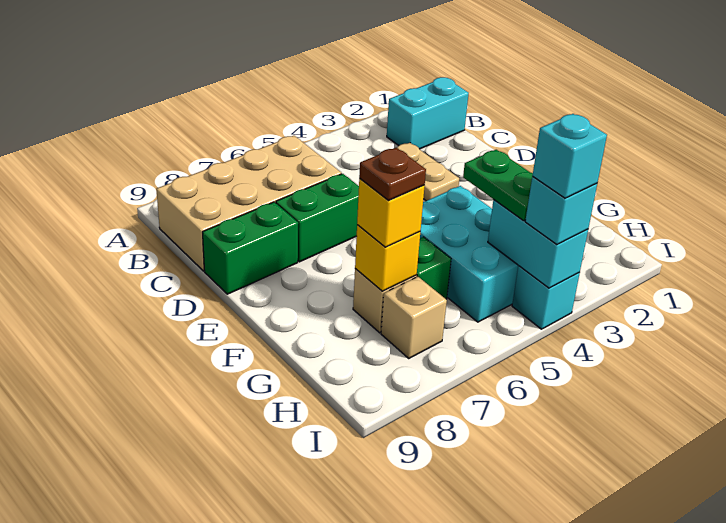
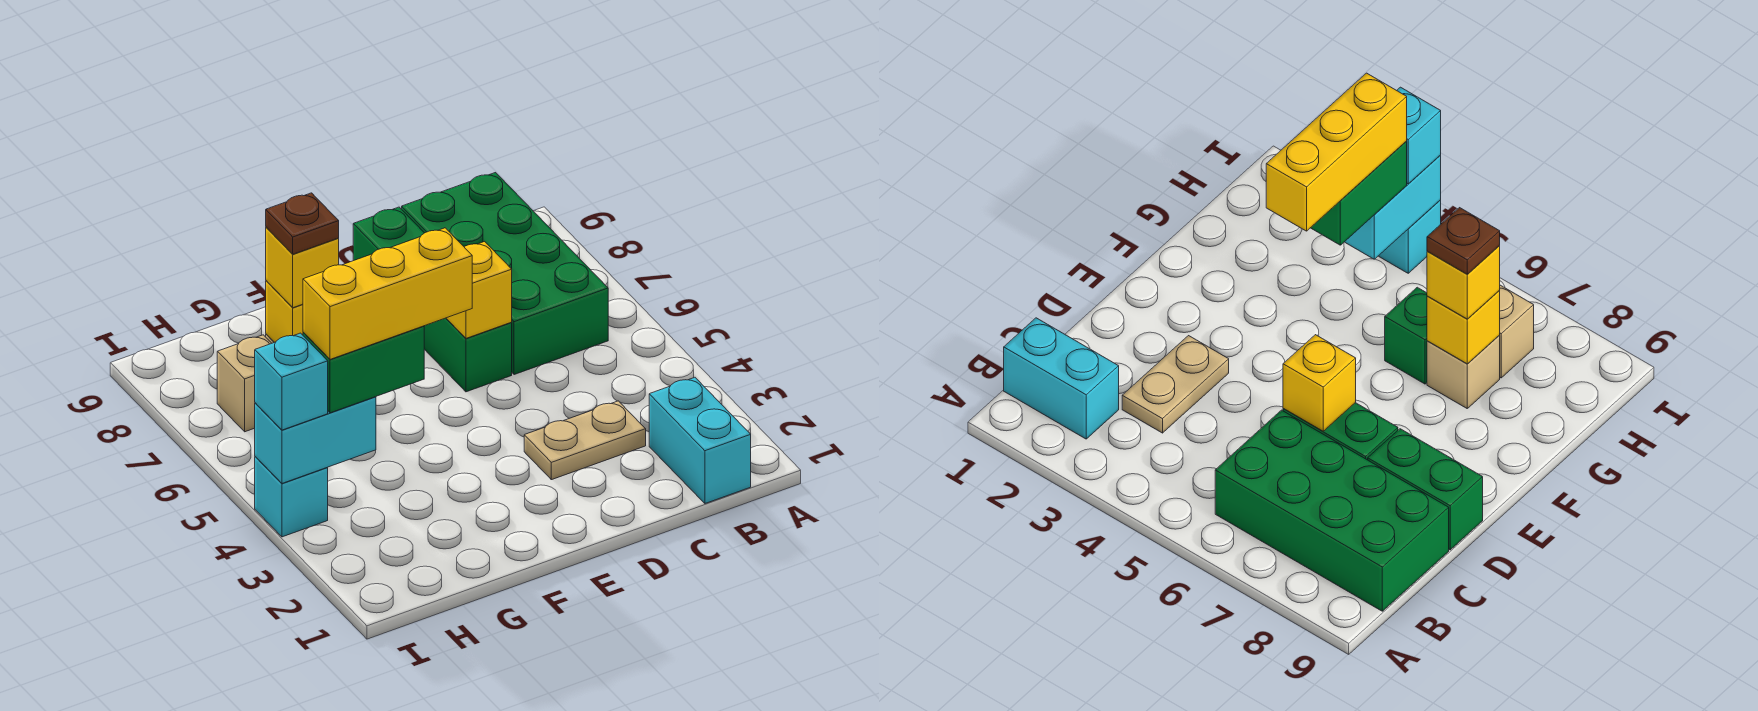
tan 2x4 brick [156,136,342,271] -> green 2x4 brick [402,173,608,375]
none -> yellow 1x1 brick [446,242,512,338]
cyan 2x3 brick [420,186,519,322] -> none
none -> yellow 1x3 brick [303,228,472,359]
green 1x2 plate [463,150,533,221] -> green 1x2 brick [303,326,424,413]
cyan 1x1 brick [532,114,607,198] -> none

